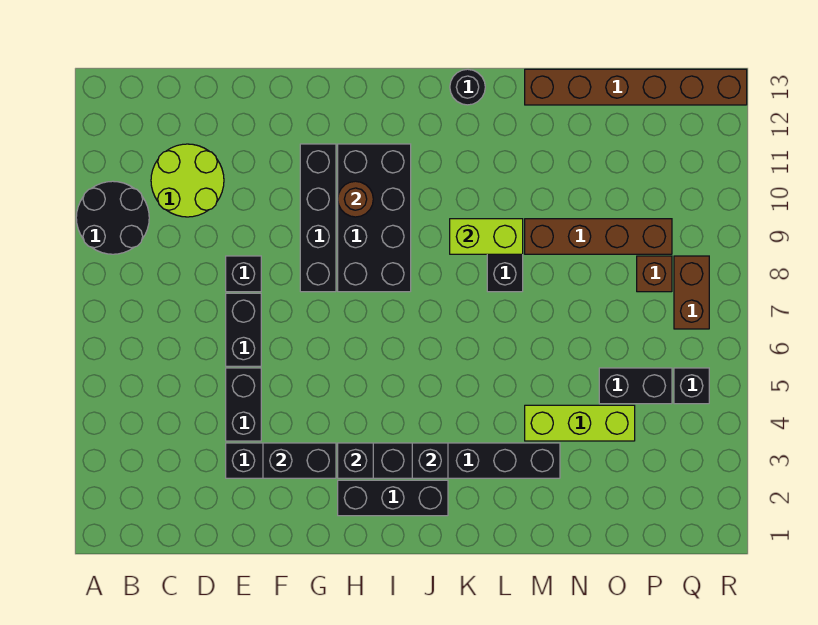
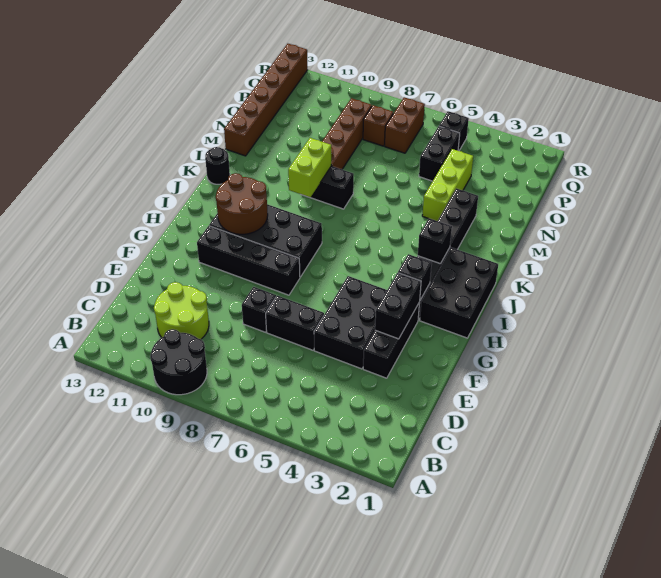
black 1x2 brick [226,368,261,441] -> black 2x3 brick [314,276,387,369]
black 1x3 brick [338,480,448,516] -> black 2x3 brick [420,248,498,338]
brown 1x1 round brick [338,181,373,217] -> brown 2x2 round brick [216,173,268,234]
brown 1x2 brick [674,256,709,329] -> brown 1x2 brick turned to [385,97,425,153]

